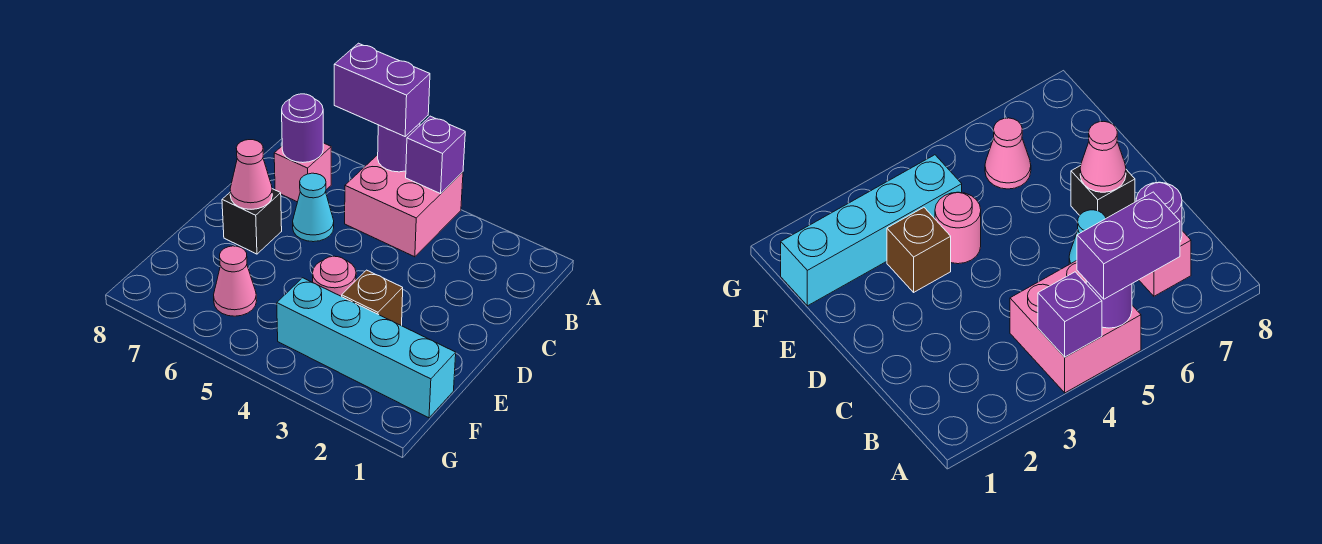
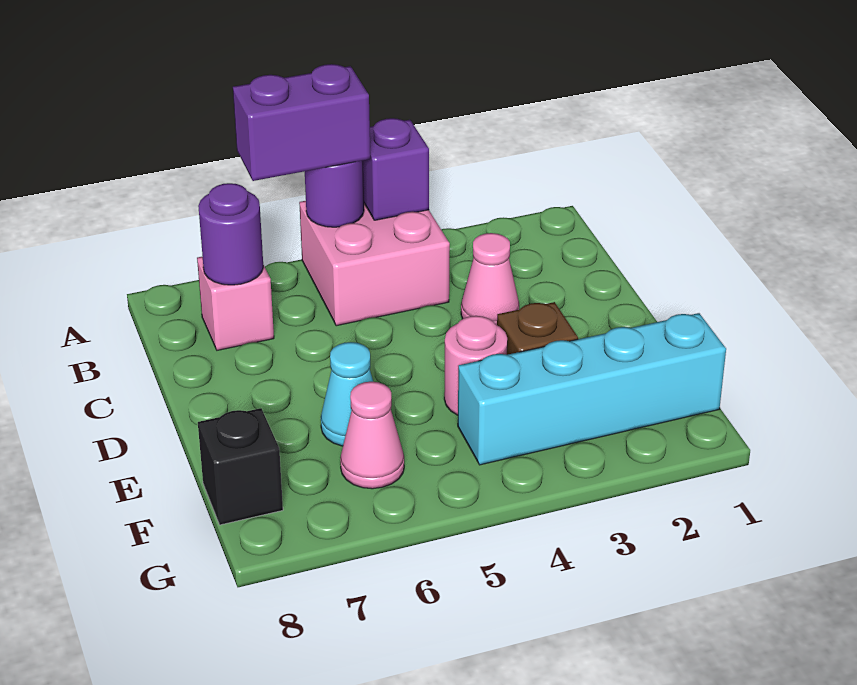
cyan 1x1 cone [293,173,334,242] -> cyan 1x1 cone moved to [321,342,373,446]
black 1x1 brick [222,189,282,254] -> black 1x1 brick moved to [198,408,283,525]
pink 1x1 cone [230,140,272,209] -> pink 1x1 cone moved to [461,233,519,325]

